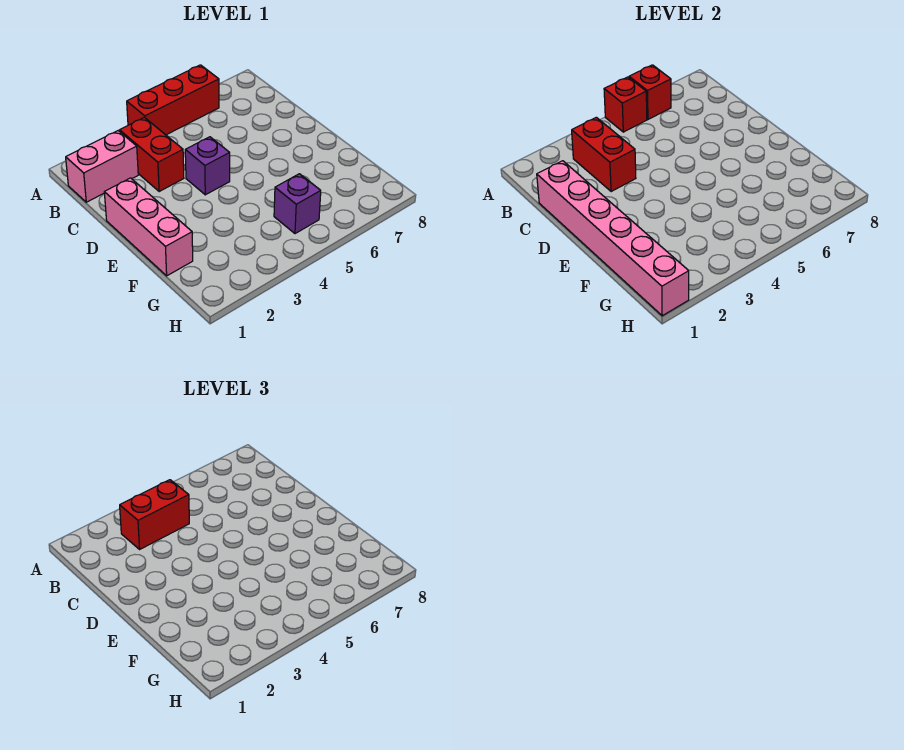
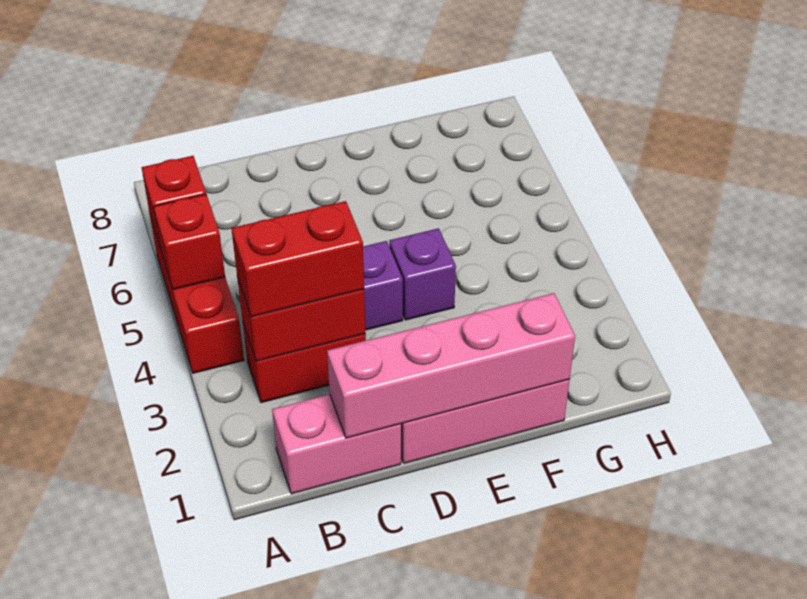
pink 1x2 brick [66,131,138,202] -> pink 1x2 brick turned to [272,394,401,494]
red 1x2 brick [120,480,189,549] -> red 1x2 brick turned to [231,201,364,317]
pink 1x6 brick [537,161,689,316] -> pink 1x4 brick [327,293,575,438]
purple 1x1 brick [274,174,321,234] -> purple 1x1 brick moved to [389,228,456,320]

